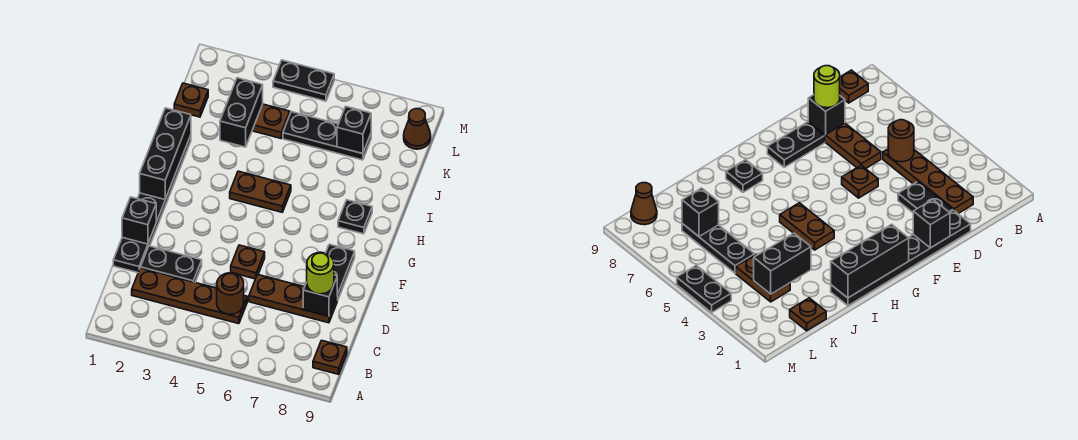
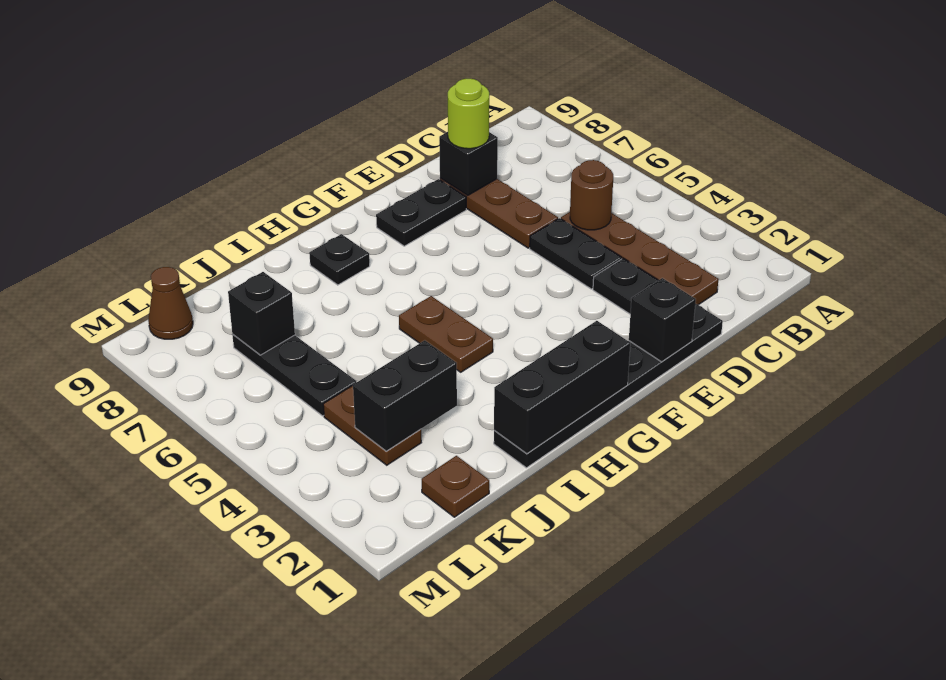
brown 1x1 plate [313,340,347,374] -> none
brown 1x1 plate [231,245,265,279] -> none
black 1x2 plate [273,60,334,101] -> black 1x2 plate moved to [530,218,622,289]

